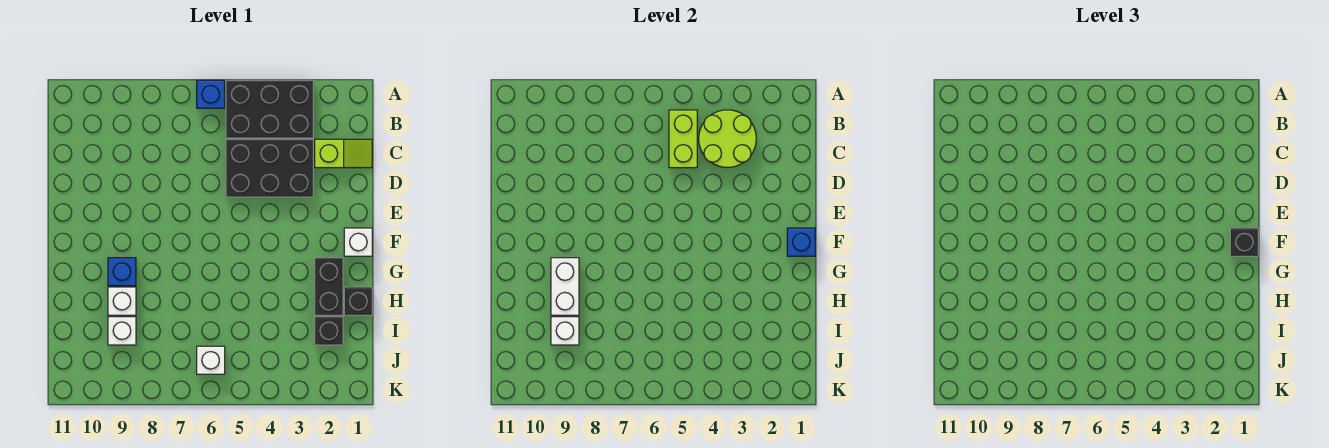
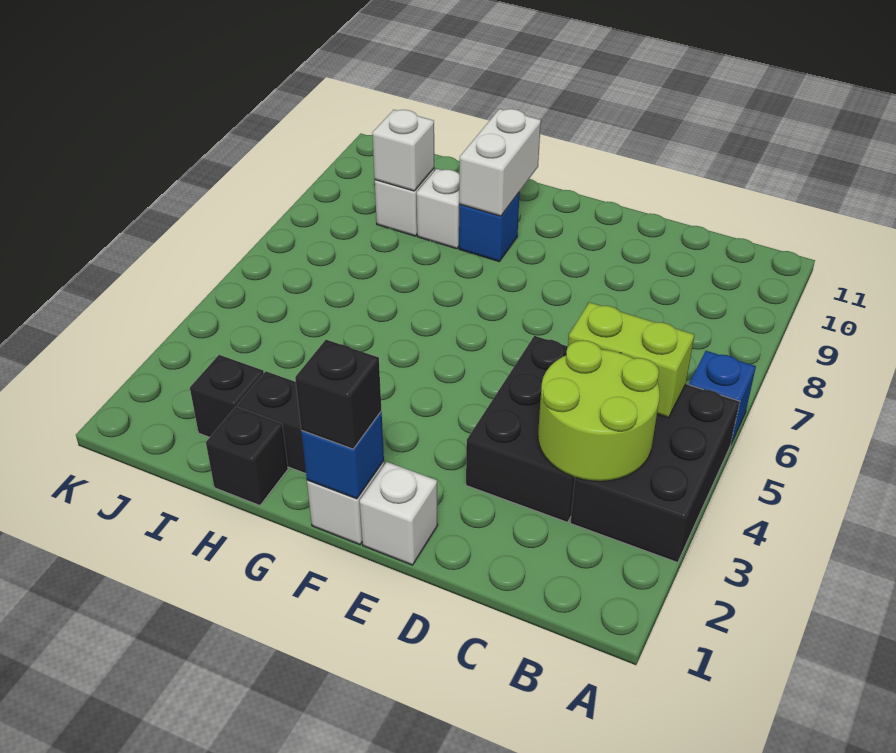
lime 1x2 slope [315,139,372,168] -> none
white 1x2 brick [551,258,579,315] -> white 1x2 brick turned to [459,109,541,216]
white 1x1 brick [197,346,225,374] -> white 1x1 brick moved to [360,462,438,565]

